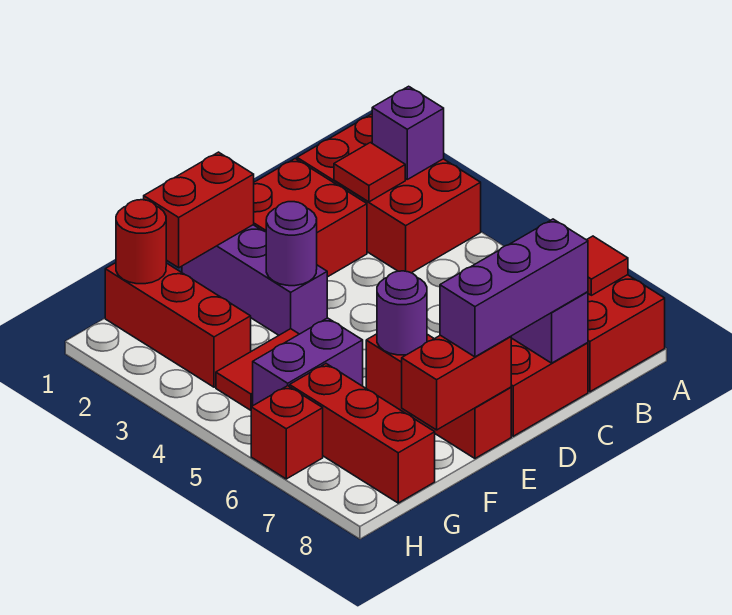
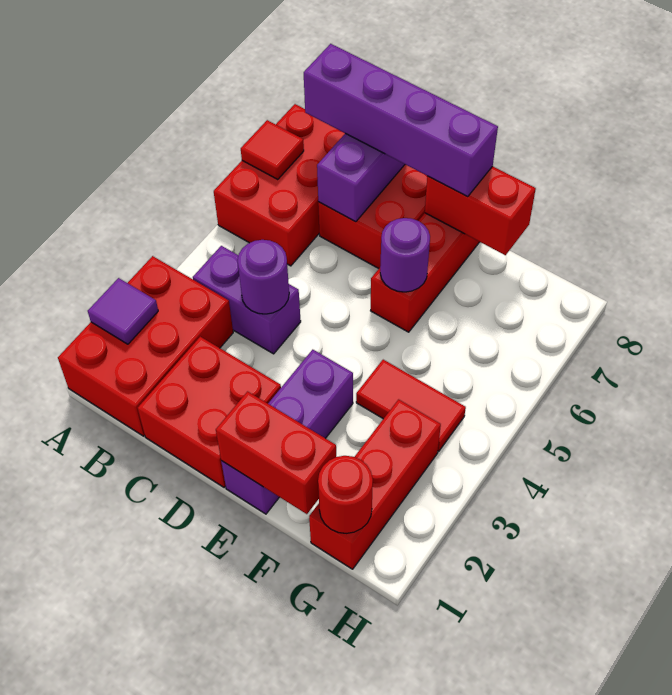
purple 1x1 brick [372,86,444,179] -> purple 1x1 tile [88,278,158,344]
red 1x1 tile [334,143,405,202] -> none
purple 1x3 brick [440,219,588,357] -> purple 1x4 brick [304,44,498,197]
purple 1x1 round brick [266,202,317,286] -> purple 1x1 round brick moved to [237,240,289,314]
purple 1x2 brick [253,318,363,405] -> purple 1x2 brick moved to [193,246,301,354]
red 1x3 brick [290,364,435,503] -> none
red 1x1 brick [251,386,323,479] -> none

